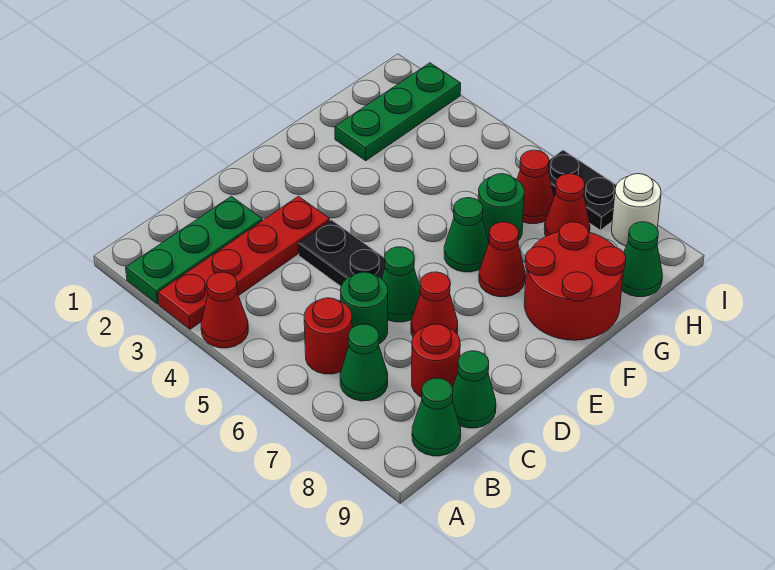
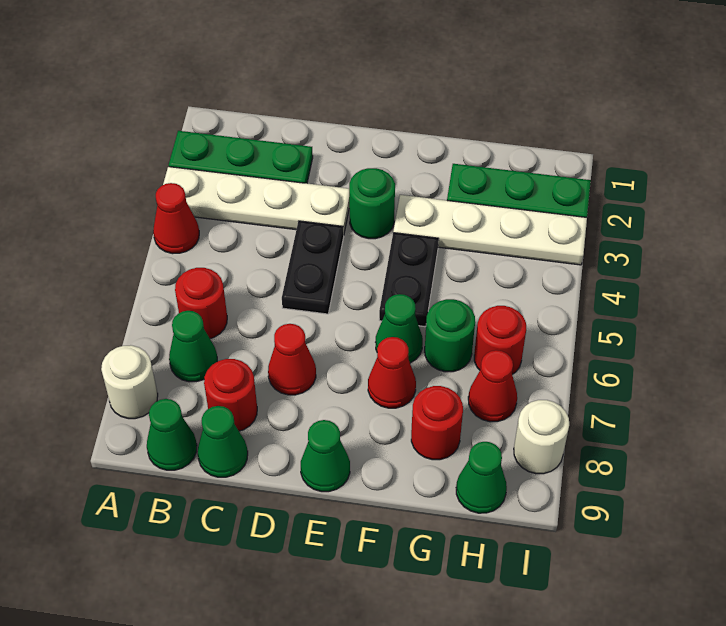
red 1x4 plate [158,196,330,329] -> white 1x4 plate [163,167,349,236]
none -> white 1x1 round brick [101,345,158,419]
green 1x1 round brick [341,272,388,344] -> green 1x1 round brick moved to [349,168,395,239]
green 1x1 cone [382,247,420,322] -> green 1x1 cone moved to [301,420,350,492]
none -> white 1x4 plate [393,195,587,265]
red 2x2 round brick [524,222,626,340] -> red 1x1 round brick [411,386,463,460]
red 1x1 cone [517,150,554,224] -> red 1x1 round brick [474,306,526,374]
black 1x2 plate [548,150,616,230] -> black 1x2 plate moved to [379,233,439,327]

